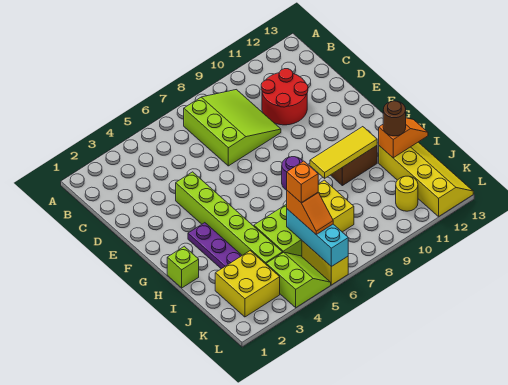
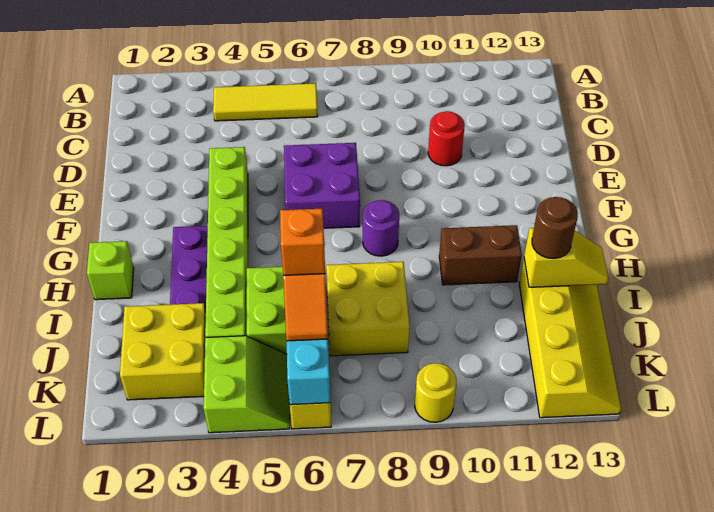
lime 3x3 slope [184,90,281,166] -> none
red 2x2 round brick [261,69,308,125] -> red 1x1 round brick [428,111,465,166]
none -> purple 2x2 brick [284,143,360,228]
yellow 1x3 tile [310,127,377,178] -> yellow 1x3 tile moved to [213,83,318,121]
orange 1x2 slope [379,118,428,158] -> yellow 1x2 slope [524,228,608,287]
yellow 1x1 round brick [396,176,418,211] -> yellow 1x1 round brick moved to [415,363,457,422]

